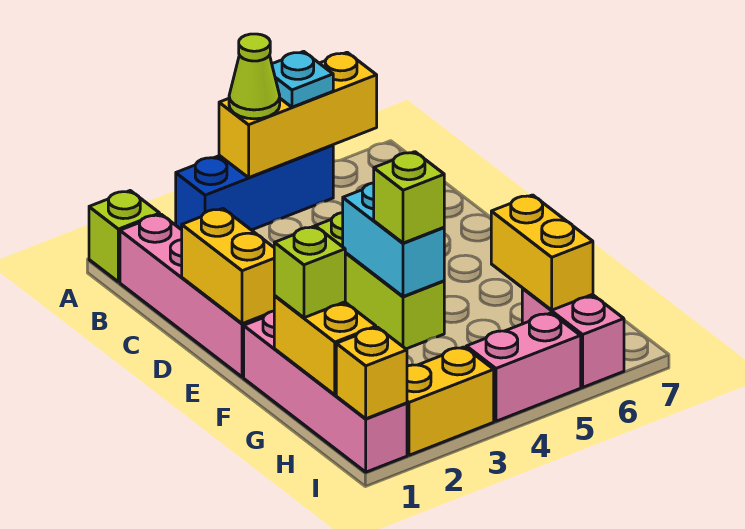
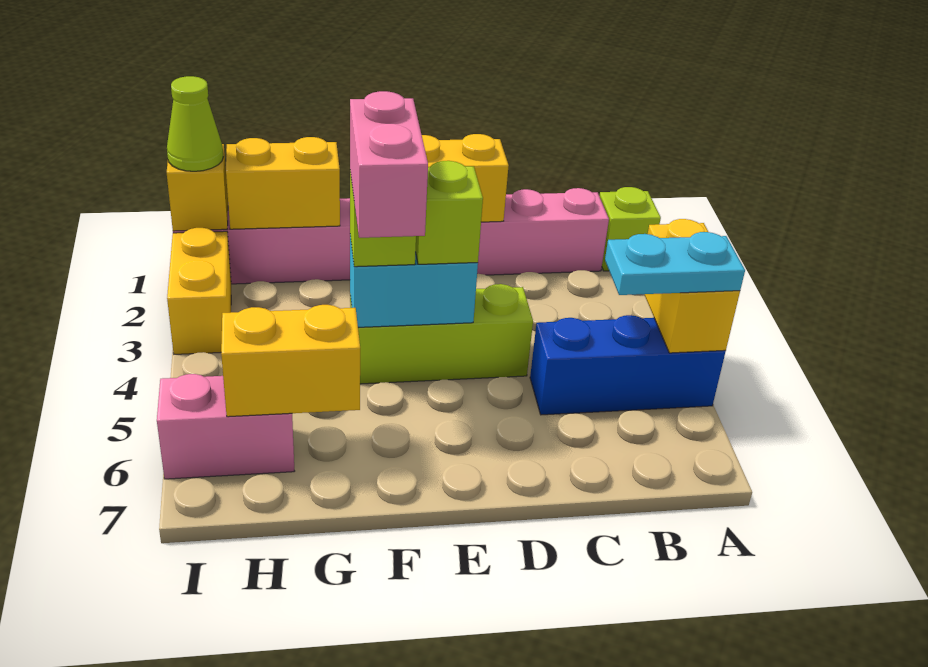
blue 1x3 brick [176,145,333,230] -> blue 1x3 brick turned to [530,315,726,415]
yellow 1x3 brick [219,52,377,178] -> yellow 1x2 brick [644,219,740,353]
lime 1x1 cone [229,34,280,119] -> lime 1x1 cone moved to [167,76,223,171]
cyan 1x1 plate [272,51,333,107] -> cyan 1x2 plate [605,232,745,295]
lime 1x1 brick [274,226,345,318] -> lime 1x1 brick moved to [416,161,483,264]
pink 1x2 brick [466,313,581,421] -> pink 1x2 brick moved to [350,91,428,238]

